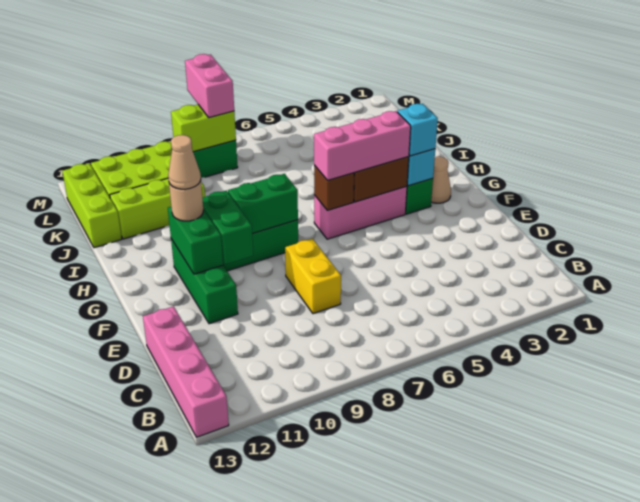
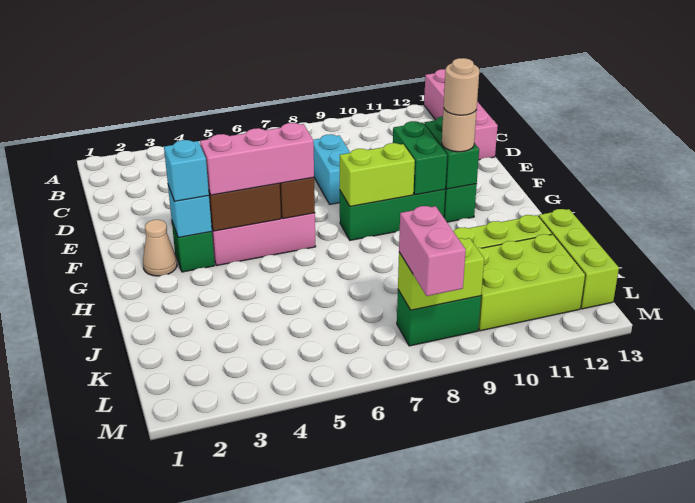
yellow 1x2 brick [285,239,341,314] -> cyan 1x2 brick [313,134,350,204]
green 1x2 brick [228,174,298,234] -> lime 1x2 brick [340,143,415,206]
tan 1x1 cone [168,135,201,189] -> tan 1x1 round brick [444,58,479,115]

